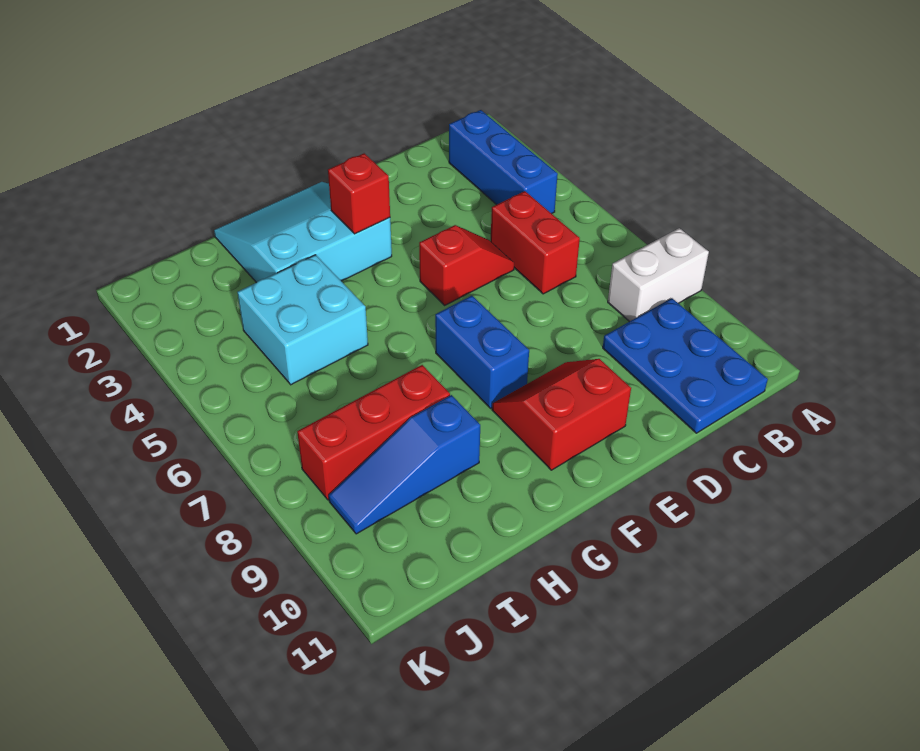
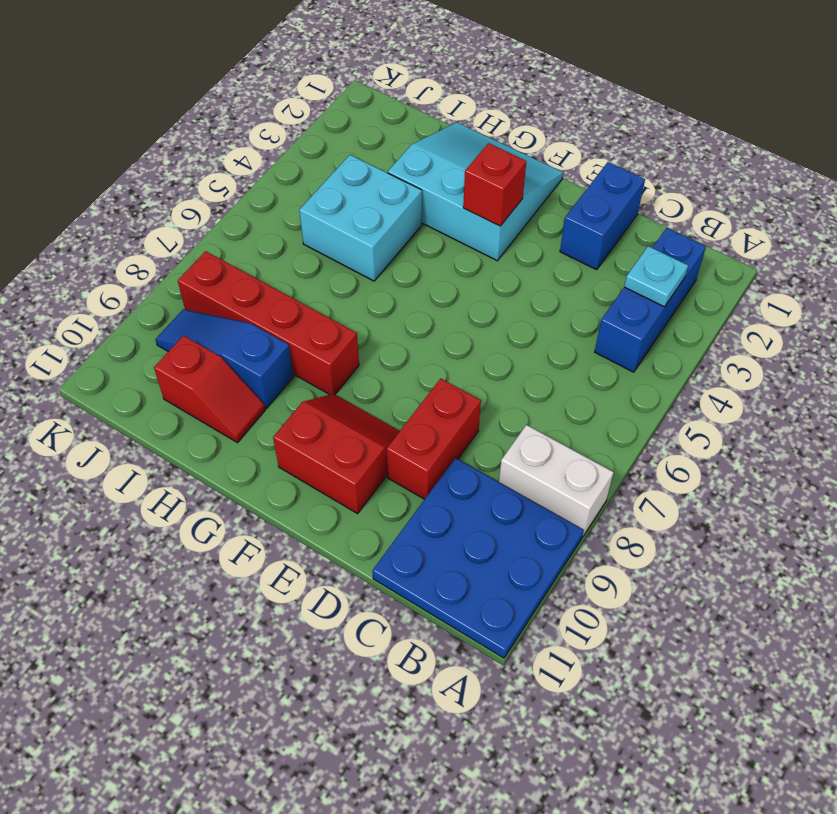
none -> cyan 1x1 plate [624,246,688,307]
blue 2x3 plate [603,298,768,433] -> blue 3x3 plate [372,458,584,658]
red 1x2 brick [491,191,580,294] -> red 1x2 brick moved to [387,379,481,499]
red 1x2 slope [419,225,514,305] -> red 1x2 slope moved to [154,336,265,443]
blue 1x2 brick [435,296,529,408] -> blue 1x2 brick moved to [560,162,645,270]
red 1x3 brick [297,365,450,500] -> red 1x4 brick [178,251,359,395]

